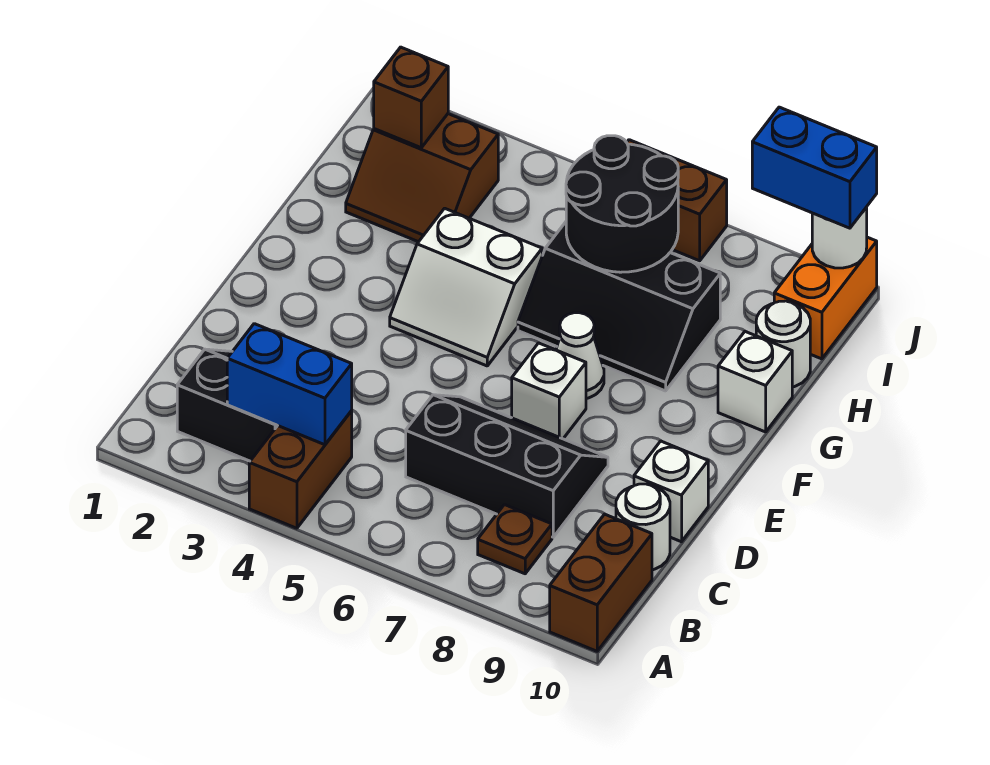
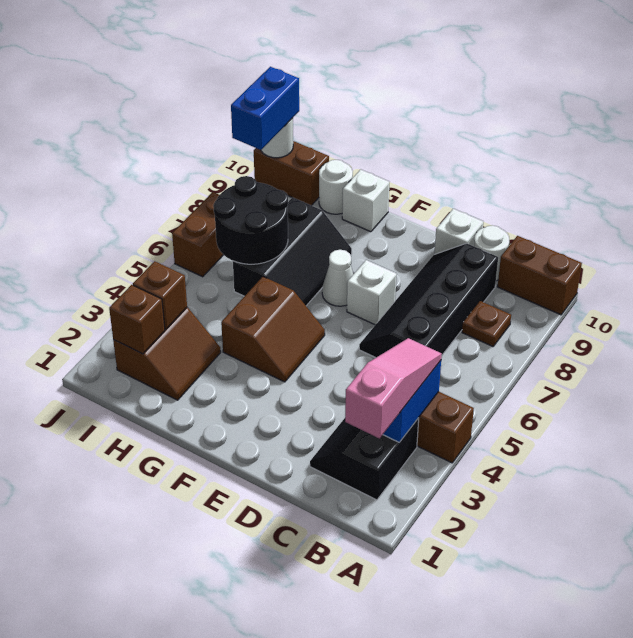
none -> pink 1x3 slope [345,338,442,438]
black 2x3 slope [406,395,608,537] -> black 2x4 slope [359,243,498,358]
white 2x2 slope [390,208,542,366] -> brown 2x2 slope [221,277,325,382]
none -> brown 1x1 brick [133,261,187,329]
orange 1x2 brick [774,237,877,359] -> brown 1x2 brick [254,141,329,205]

